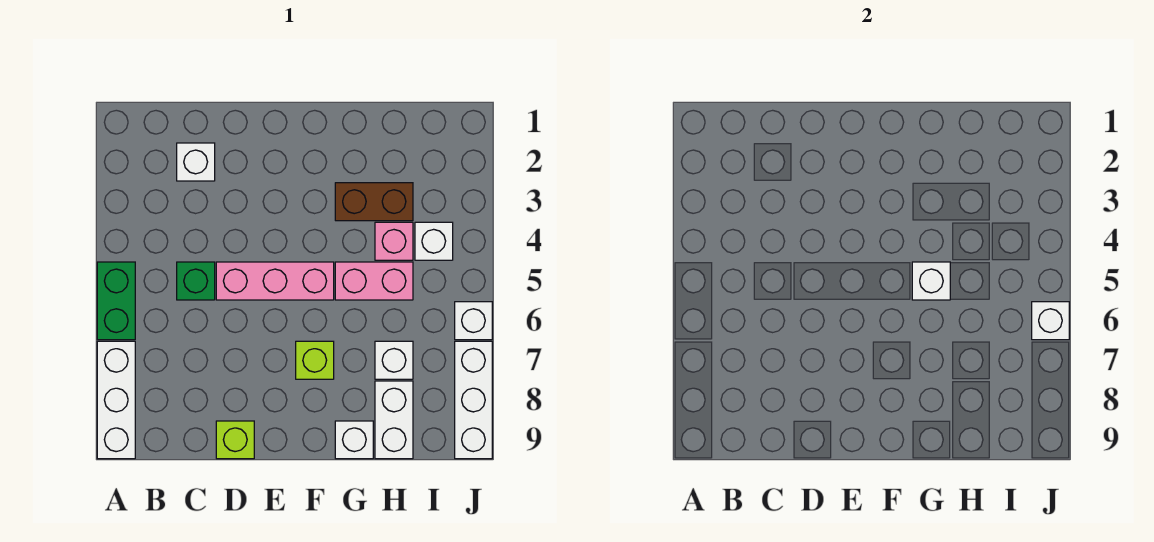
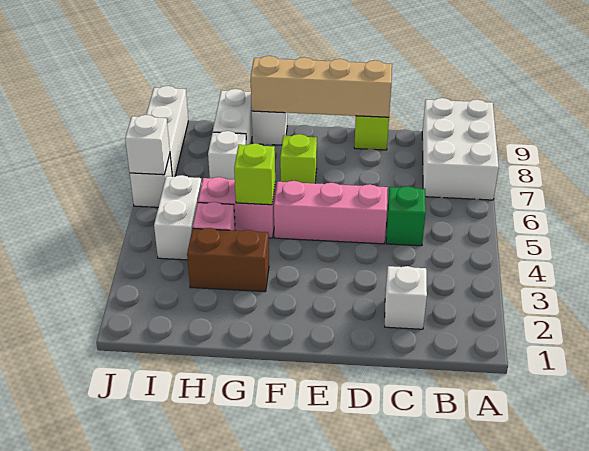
green 1x2 brick [97,262,135,340] -> none
white 1x3 brick [97,341,135,459] -> white 2x3 brick [422,98,499,200]
none -> tan 1x4 brick [251,56,392,117]
white 1x1 brick [912,262,950,300] -> lime 1x1 brick [234,143,275,205]
white 1x1 brick [415,222,453,260] -> white 1x2 brick [154,175,202,260]

